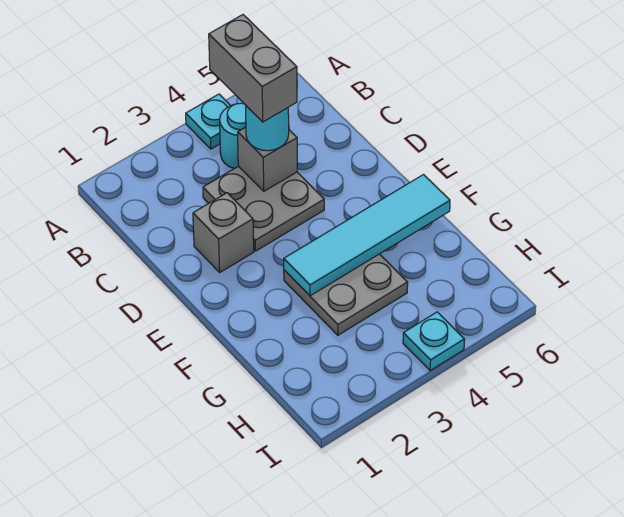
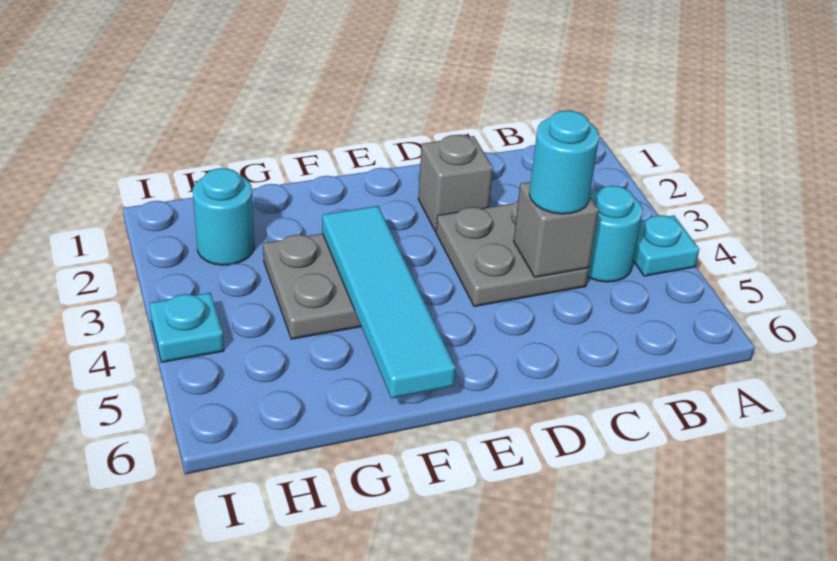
grey 1x2 brick [209,15,297,122] -> none
none -> cyan 1x1 round brick [193,168,255,265]

